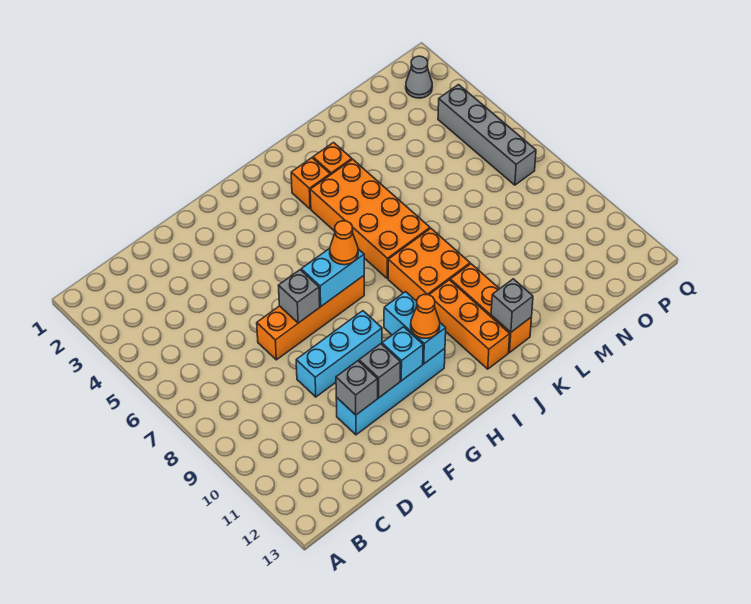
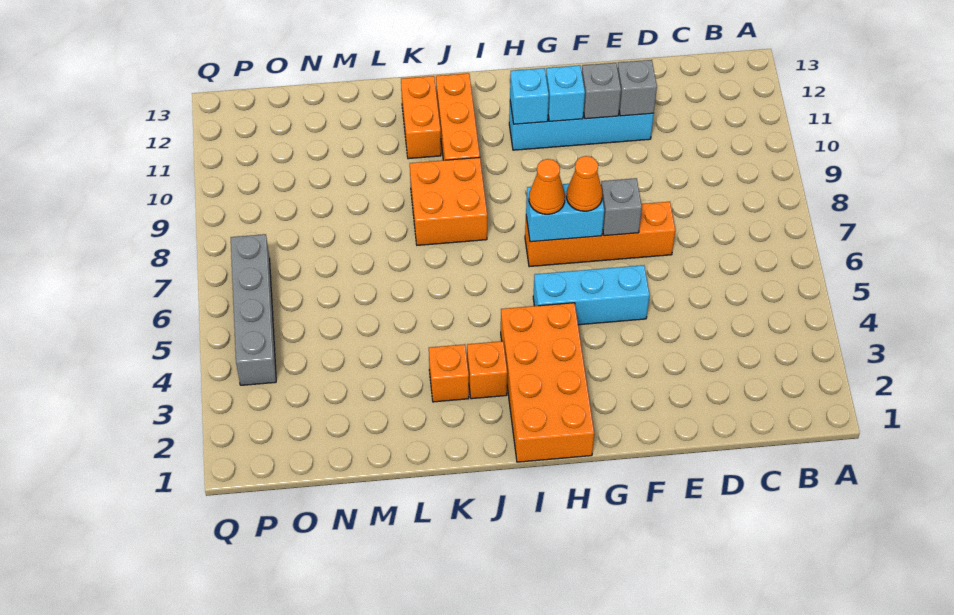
cyan 1x3 brick [296,311,382,397] -> cyan 1x3 brick moved to [533,265,650,325]
cyan 1x2 brick [384,292,446,364] -> cyan 1x1 brick [510,68,549,124]
orange 1x1 cone [411,295,440,338] -> orange 1x1 cone moved to [567,156,602,211]
orange 2x4 brick [310,159,430,278] -> orange 2x4 brick moved to [501,303,594,462]
orange 1x3 brick [450,264,532,353] -> orange 1x2 brick [401,76,441,159]
grey 1x1 brick [491,279,533,332] -> none
grey 1x1 cone [406,56,432,98] -> none

